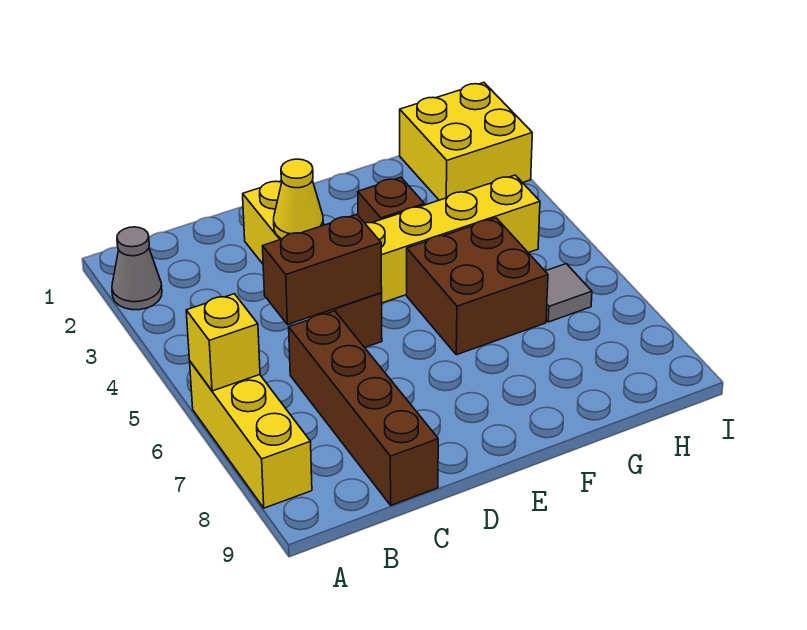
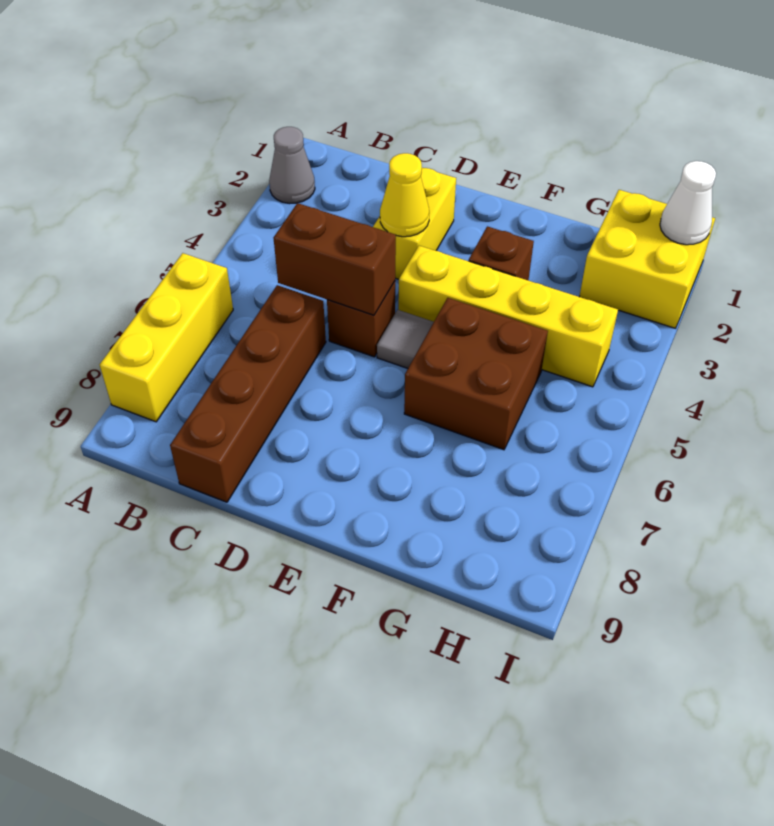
yellow 1x1 brick [186,294,260,391] -> none
grey 1x1 tile [545,264,592,322] -> grey 1x1 tile moved to [377,310,434,368]
none -> white 1x1 cone [660,161,716,245]

